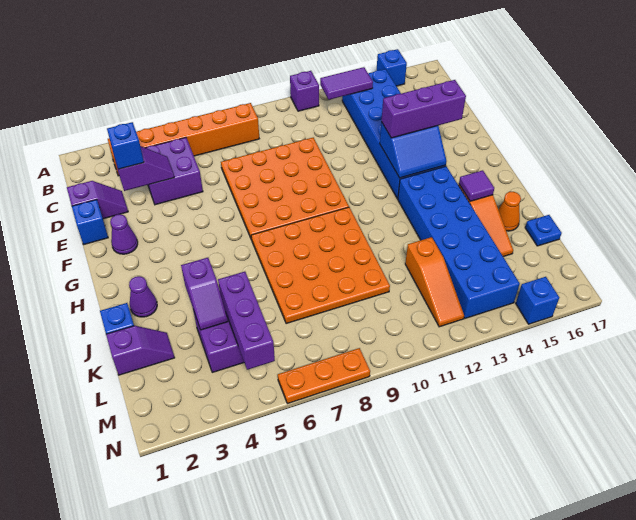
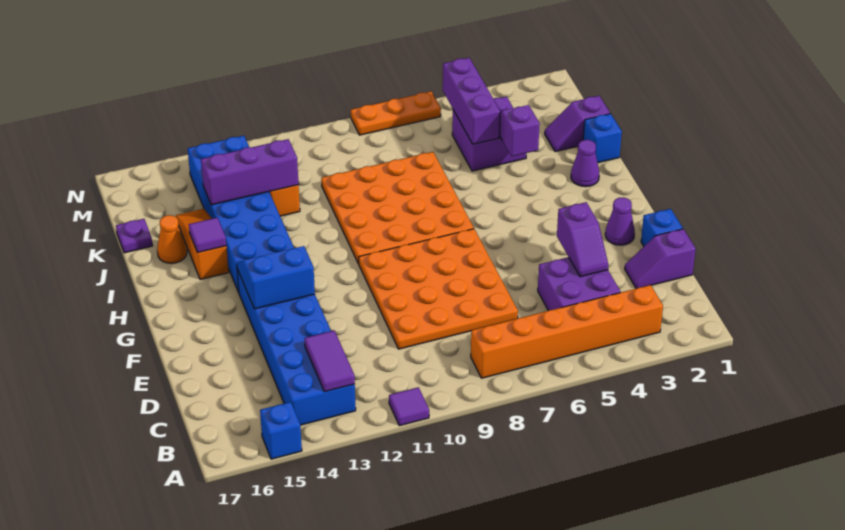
purple 1x1 brick [290,71,319,111] -> purple 1x1 tile [389,387,429,426]
purple 1x2 tile [320,67,373,100] -> purple 1x2 tile turned to [304,331,355,392]
purple 1x2 slope [115,146,174,191] -> purple 1x2 slope turned to [557,202,608,277]
blue 1x1 brick [107,122,144,169] -> none
purple 1x3 brick [381,80,466,138] -> purple 1x3 brick moved to [201,139,299,205]
blue 1x1 plate [525,215,562,246] -> purple 1x1 plate [116,219,153,253]
blue 1x1 brick [516,277,559,324] -> none

